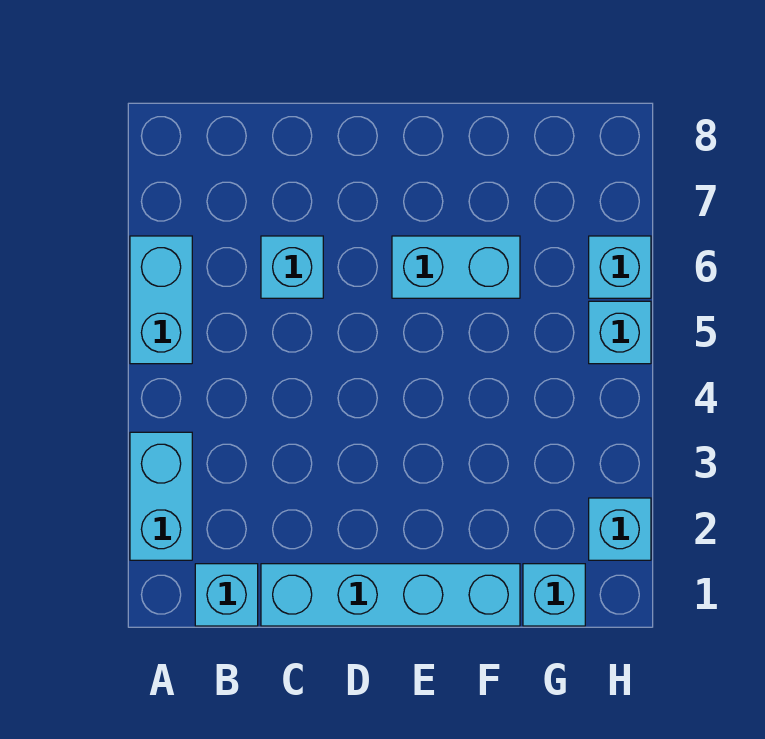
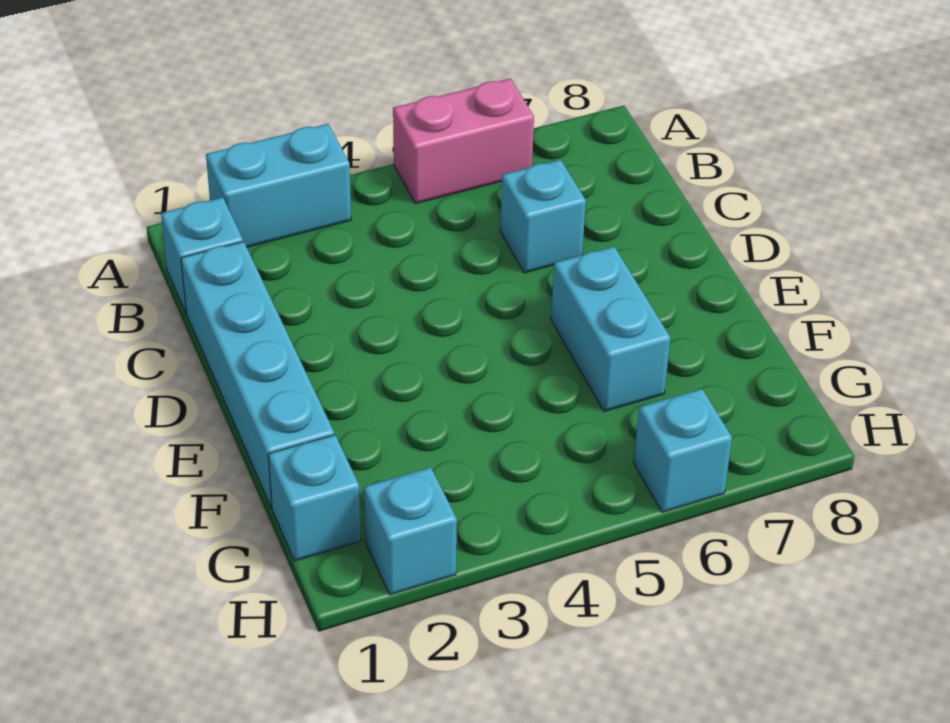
cyan 1x2 brick [130,236,192,364] -> pink 1x2 brick [393,79,534,204]
cyan 1x1 brick [589,301,651,364] -> none

